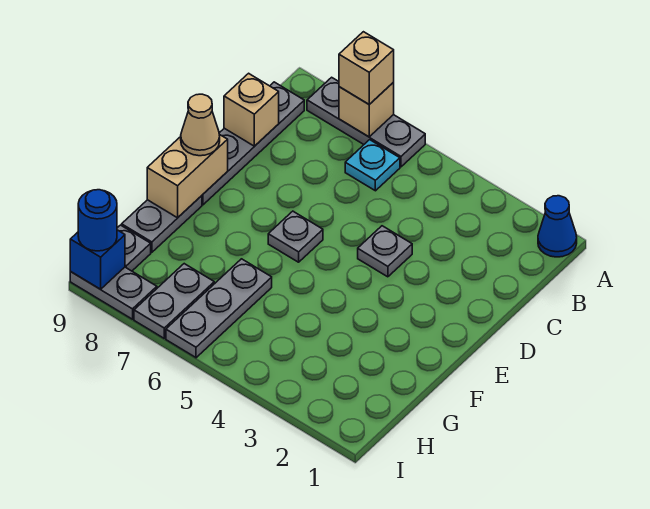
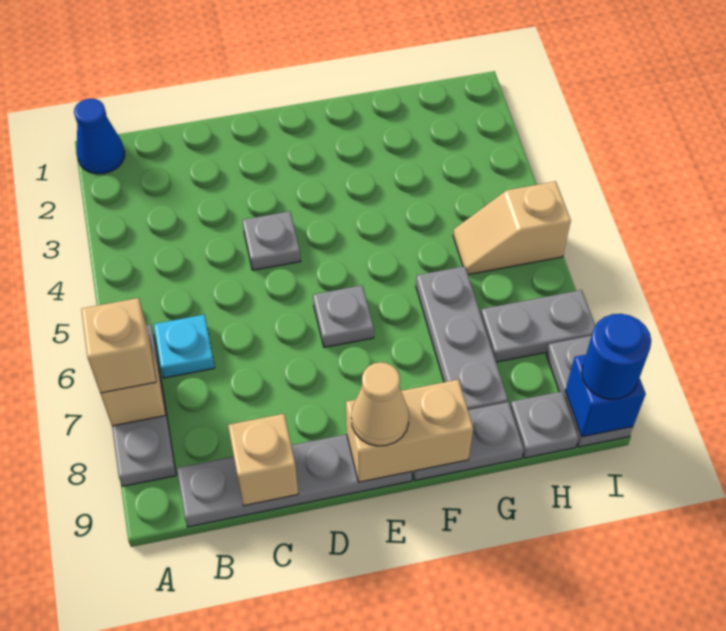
grey 1x3 plate [166,259,272,358] -> grey 1x3 plate turned to [416,266,508,410]
none -> tan 1x2 slope [453,181,571,275]

